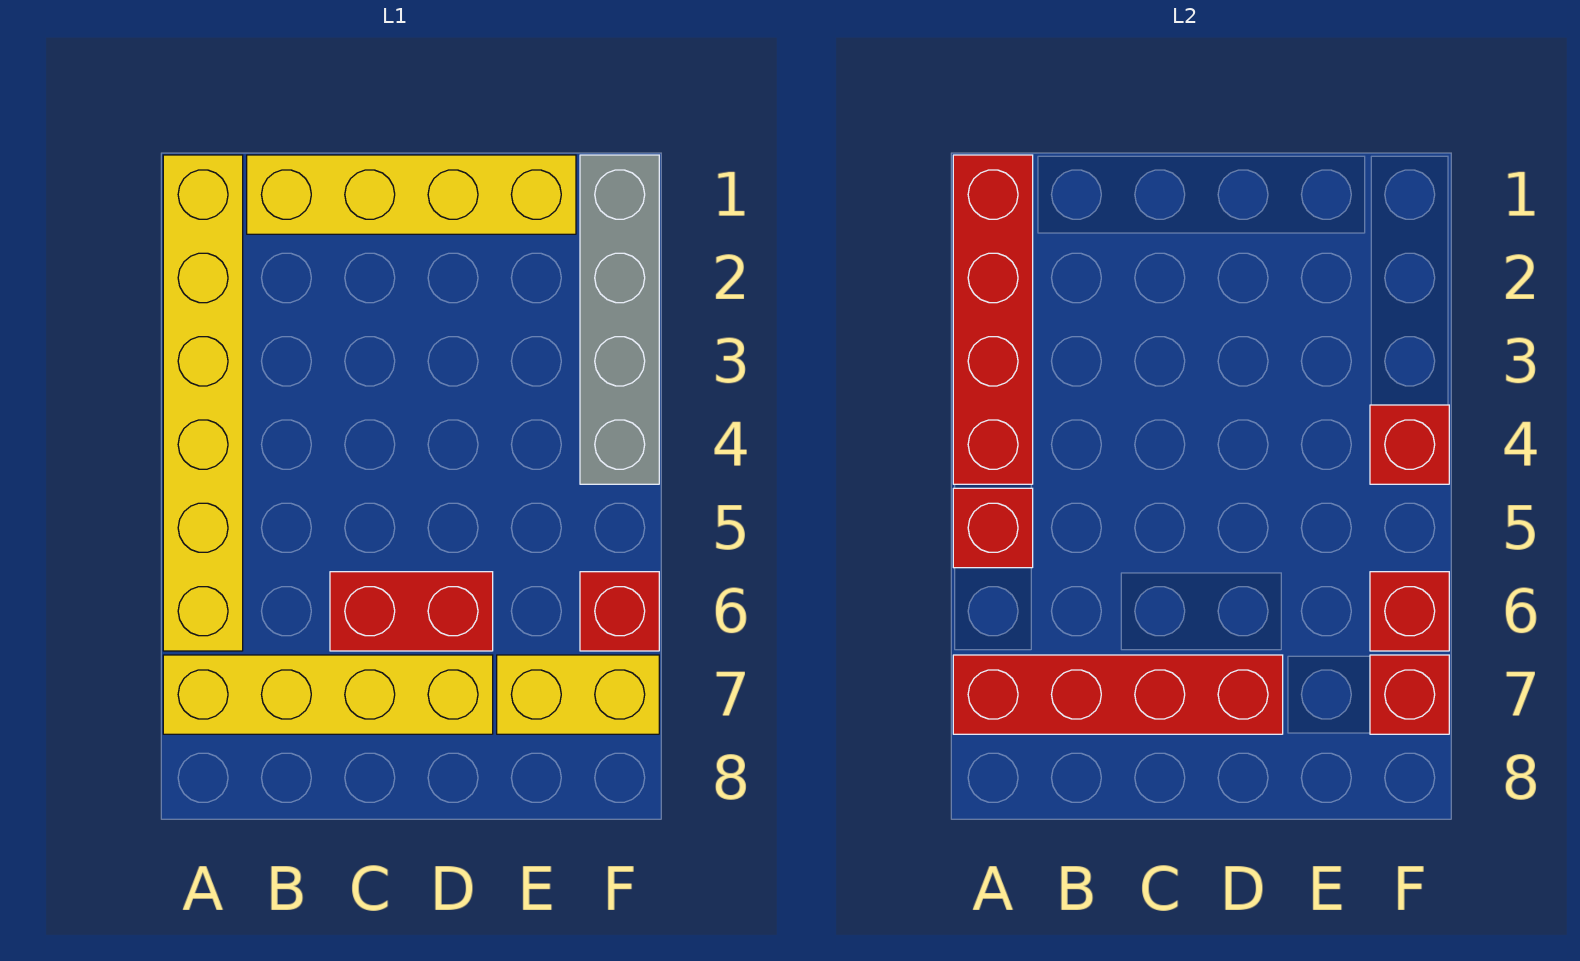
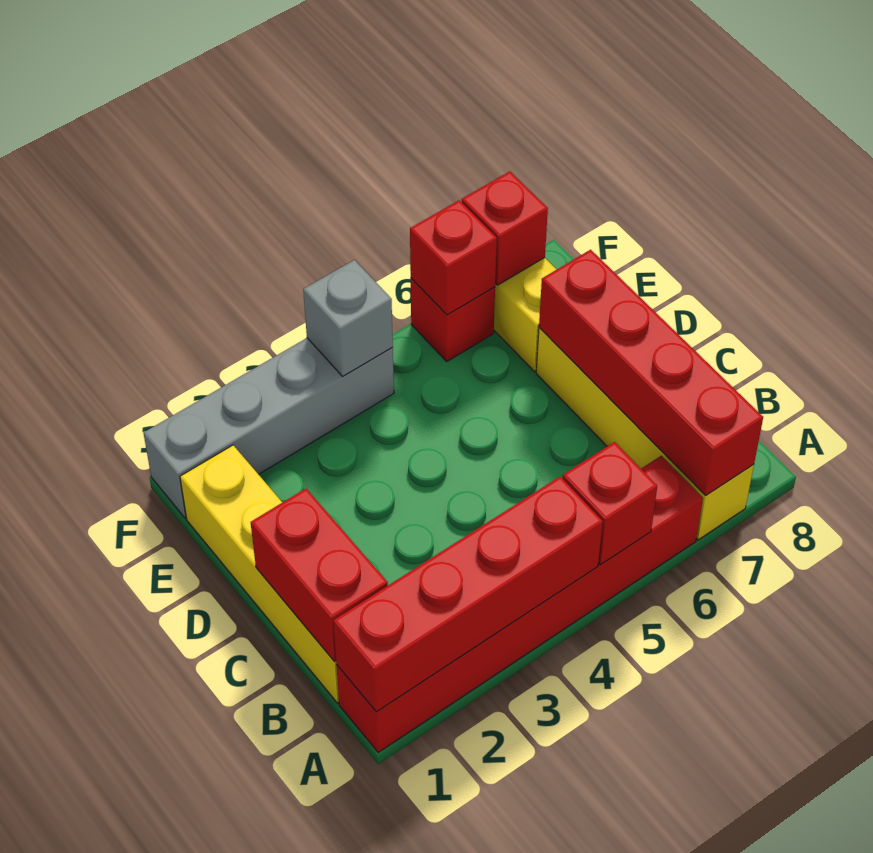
yellow 1x6 brick [163,155,243,651] -> red 1x6 brick [336,456,703,753]
red 1x2 brick [330,572,493,651] -> red 1x2 brick moved to [251,489,388,662]
red 1x1 brick [1370,405,1449,484] -> grey 1x1 brick [303,260,393,376]

